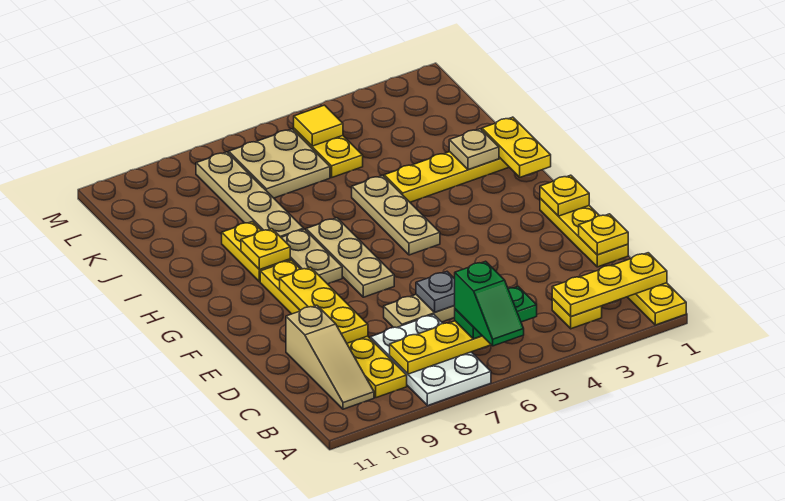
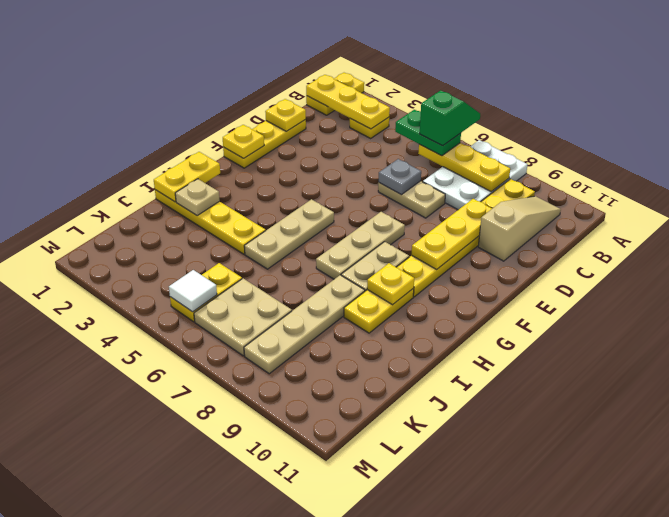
yellow 1x1 tile [294,105,343,146] -> white 1x1 tile [169,270,217,312]

